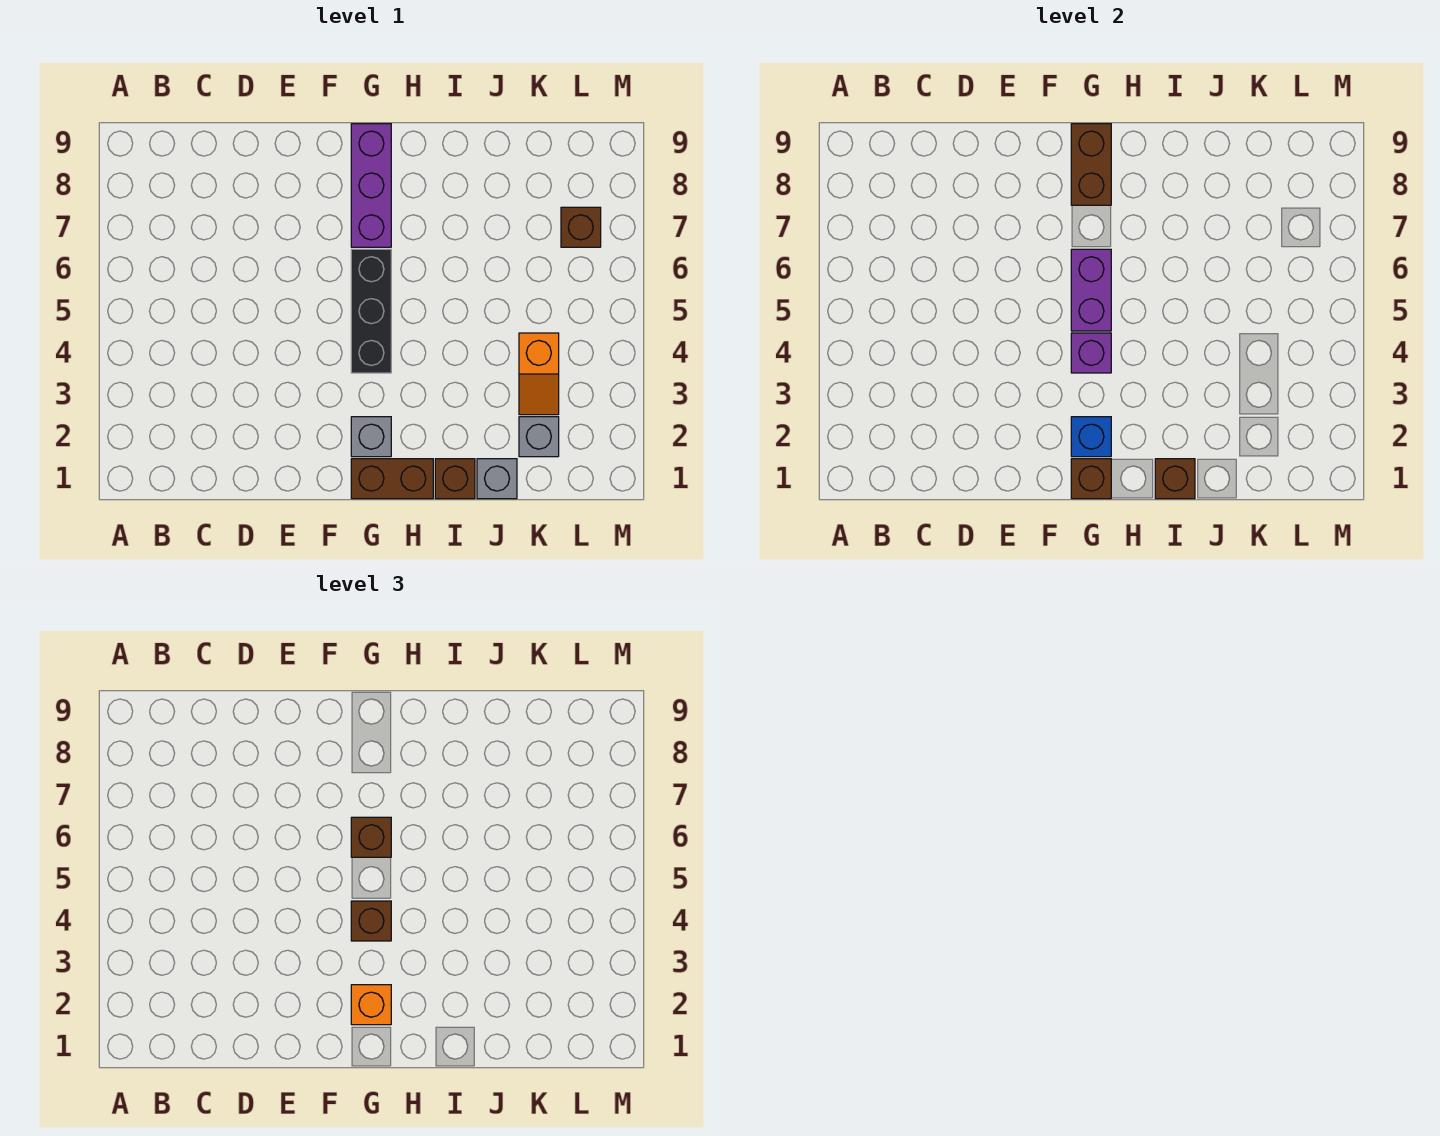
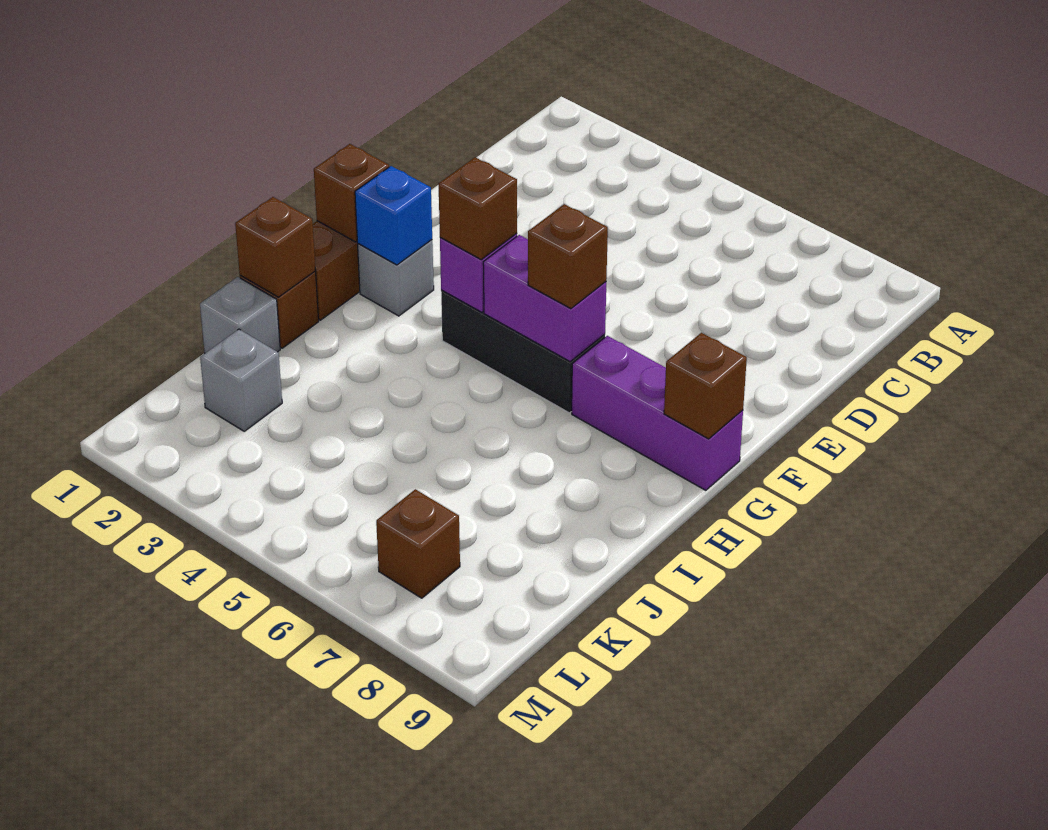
orange 1x1 brick [351,985,391,1025] -> none
brown 1x2 brick [1071,124,1111,205] -> brown 1x1 brick [664,333,747,439]
orange 1x2 slope [519,333,559,415] -> none

